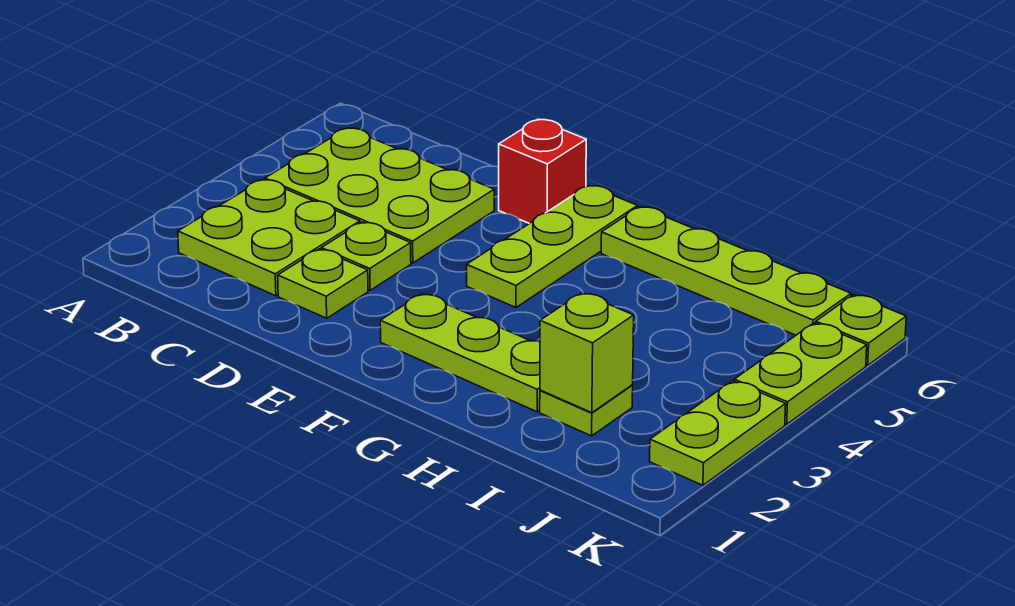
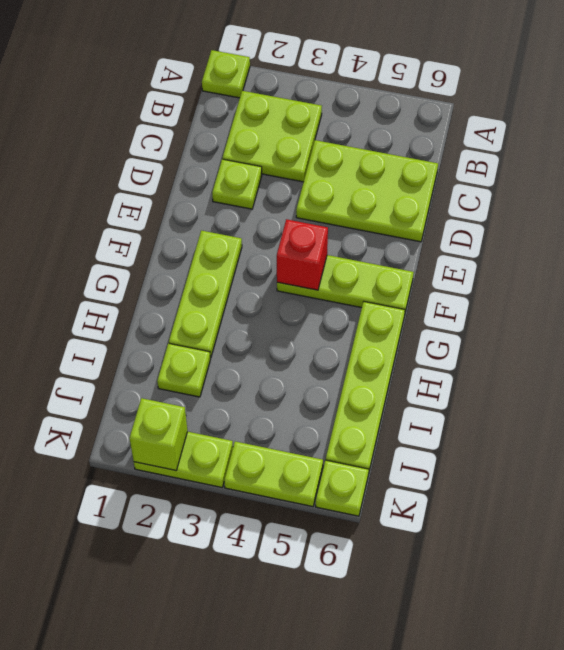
lime 2x3 plate [265,128,494,263] -> lime 2x3 plate turned to [296,140,438,242]
lime 1x1 plate [321,222,411,290] -> lime 1x1 plate moved to [202,50,250,98]
red 1x1 brick [499,120,586,223] -> red 1x1 brick moved to [277,219,328,290]
lime 1x1 brick [540,293,634,413] -> lime 1x1 brick moved to [130,398,188,471]

